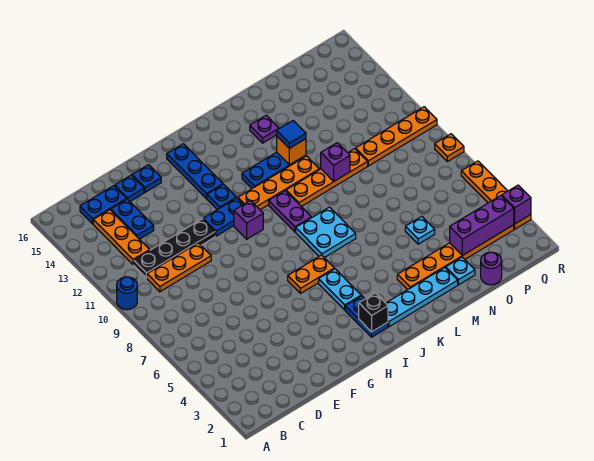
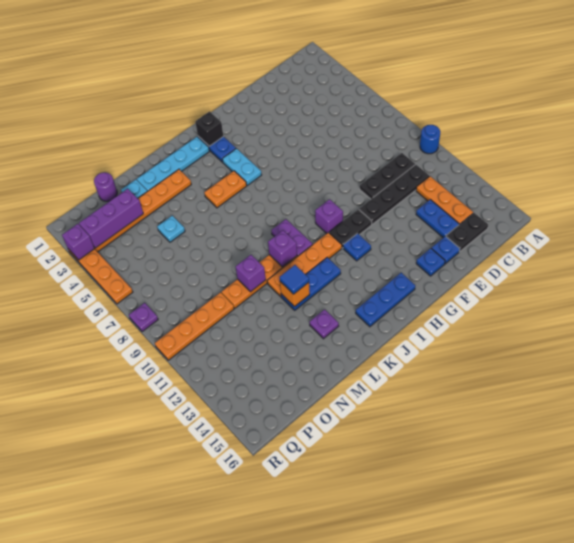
orange 1x3 plate [147,243,211,292] -> black 1x3 plate [360,153,415,199]
blue 1x2 plate [80,186,127,224] -> black 1x2 plate [446,213,488,252]
blue 1x2 plate [203,198,243,236] -> black 1x2 plate [329,209,372,248]
orange 1x2 plate [288,255,334,294] -> orange 1x2 plate moved to [204,171,247,208]
blue 1x3 plate [167,144,223,199] -> blue 1x3 plate turned to [356,273,415,327]
cyan 2x2 plate [296,207,356,258] -> none
none -> purple 1x1 brick [268,230,297,267]
orange 1x1 plate [435,134,464,162] -> purple 1x1 plate [129,303,158,332]

